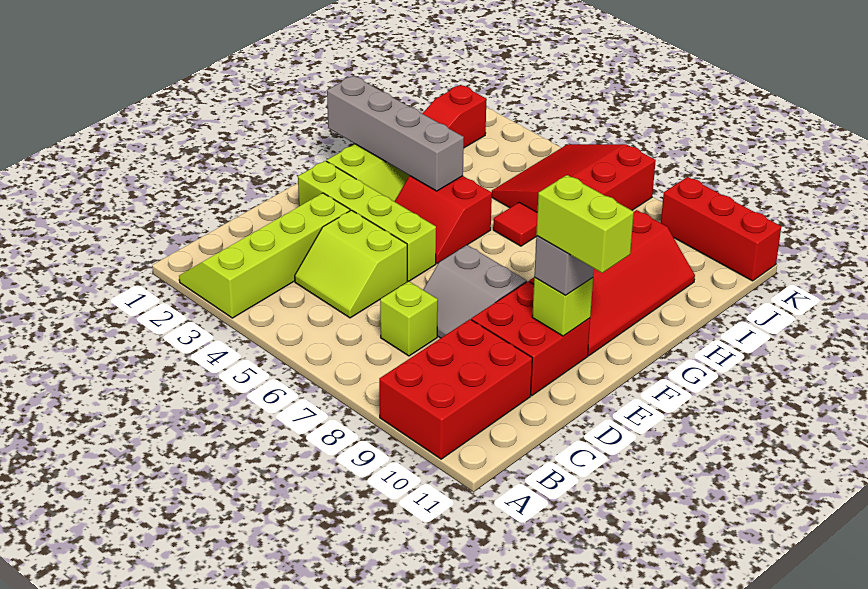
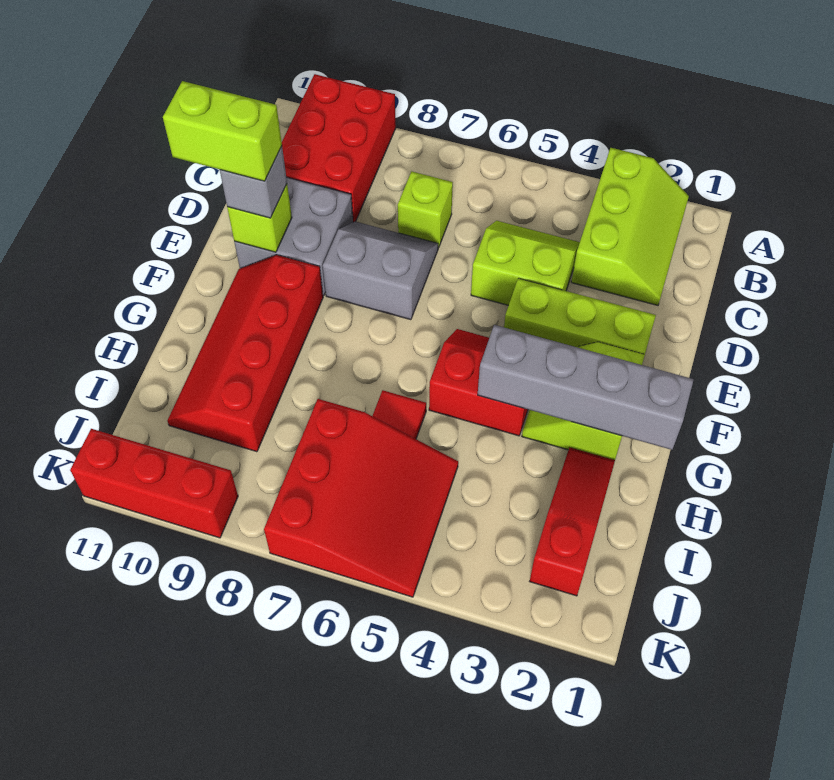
lime 2x4 slope [179,193,350,318] -> lime 2x3 slope [571,148,689,305]
red 2x2 brick [471,281,590,396] -> grey 2x2 brick [234,177,353,296]
lime 1x4 brick [298,161,436,281] -> lime 1x3 brick [504,278,656,355]

